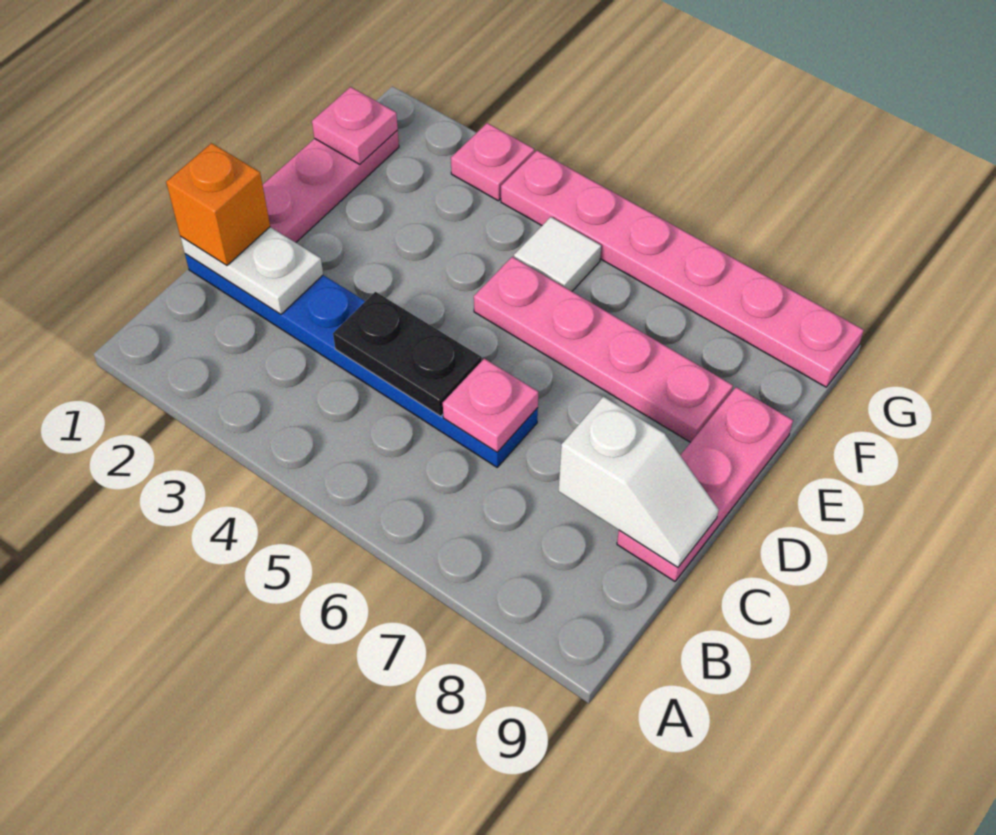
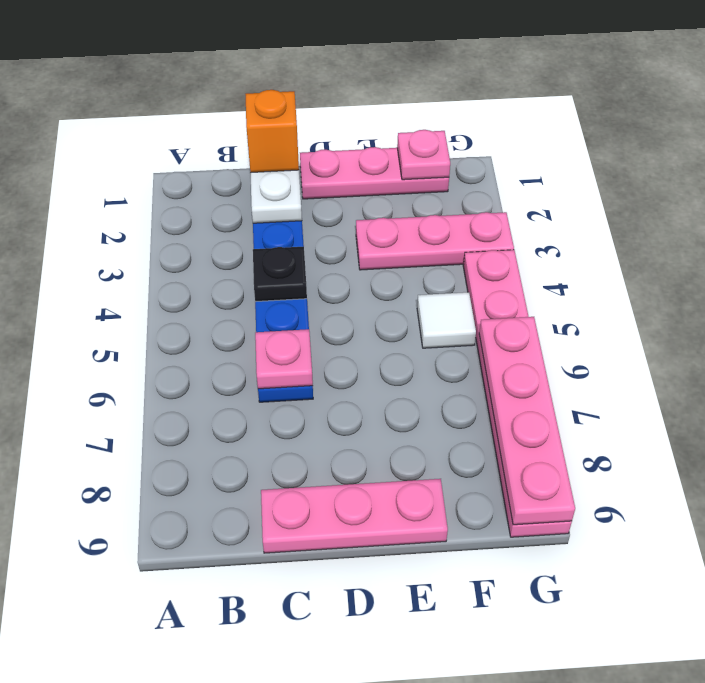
black 1x2 plate [333,292,482,416] -> black 1x1 plate [253,247,307,302]
white 1x2 slope [559,396,719,567] -> none
pink 1x4 plate [474,257,733,442] -> pink 1x4 plate moved to [479,317,575,525]
pink 1x1 plate [451,123,534,201] -> pink 1x3 plate [356,212,514,270]

